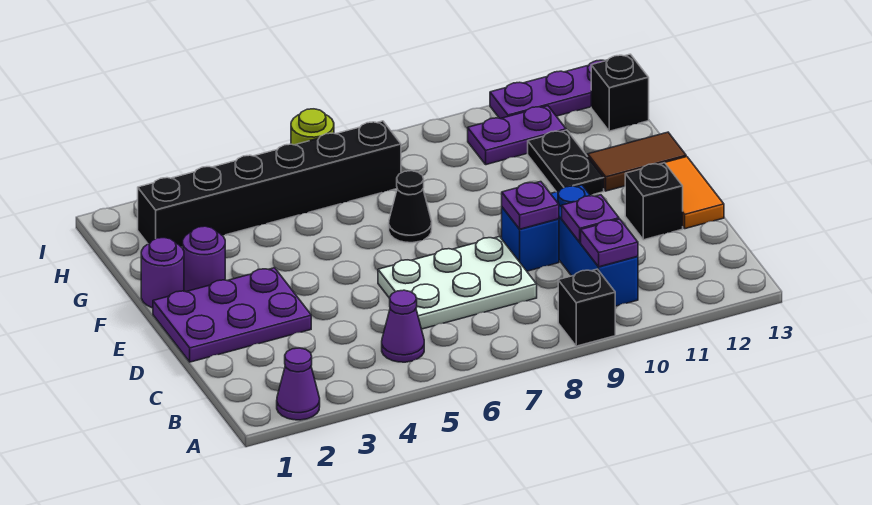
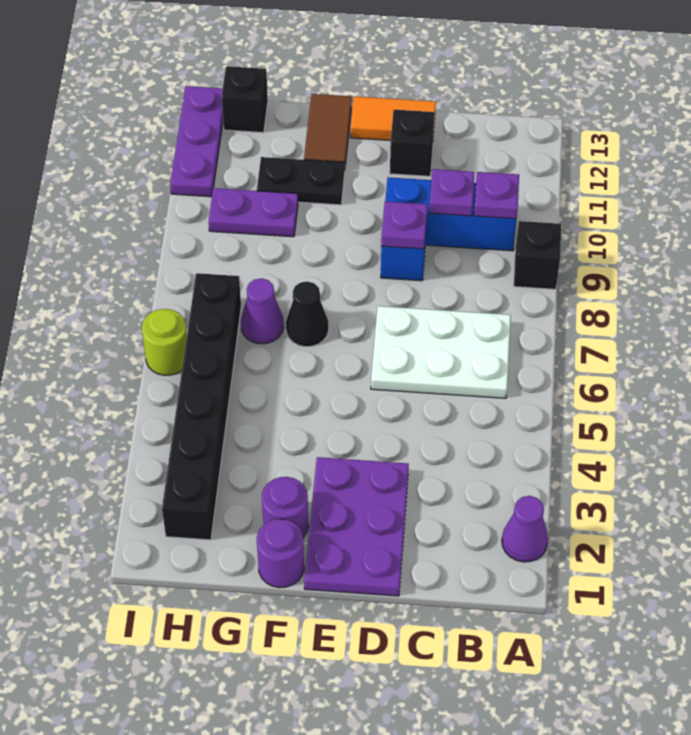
purple 1x1 cone [382,290,424,362] -> purple 1x1 cone moved to [241,278,284,344]
white 2x3 plate [378,237,537,329] -> white 2x3 plate turned to [371,306,511,398]
purple 1x2 plate [468,106,566,165] -> purple 1x2 plate turned to [209,188,298,237]

